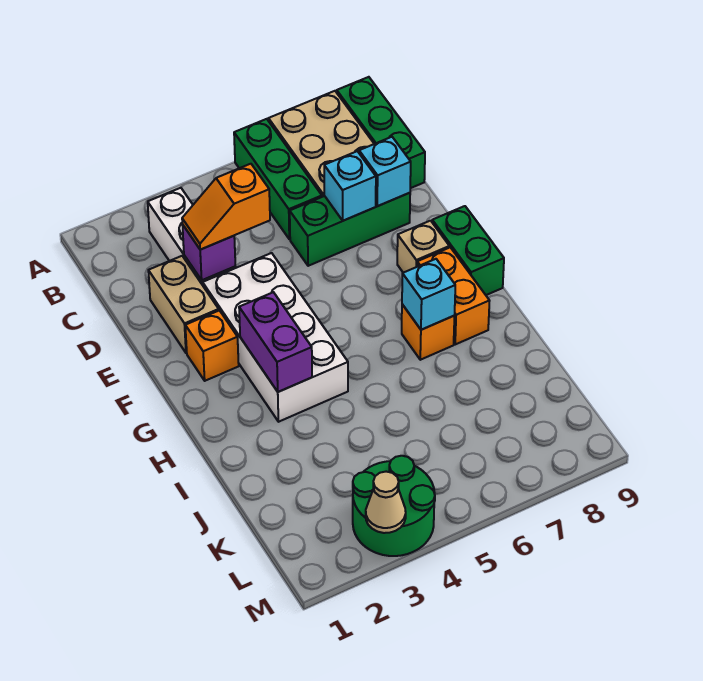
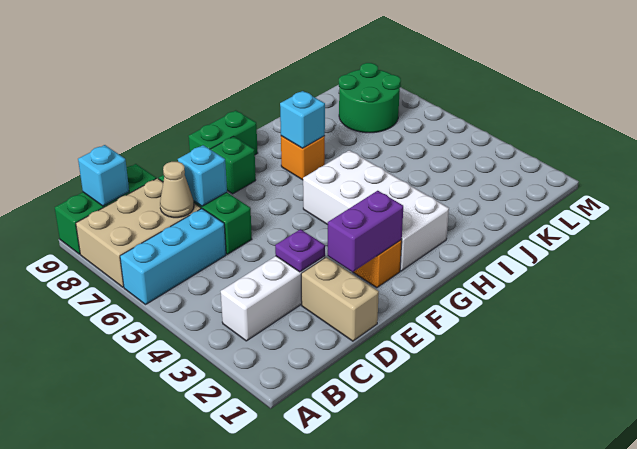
green 1x3 brick [234,119,322,239] -> cyan 1x3 brick [120,209,226,304]
tan 1x2 brick [148,256,219,353] -> tan 1x2 brick turned to [301,257,379,341]
purple 1x1 brick [182,224,235,280] -> purple 1x1 plate [275,229,325,272]
orange 1x2 slope [182,164,270,250] -> none
cyan 1x1 brick [359,137,411,206] -> cyan 1x1 brick moved to [78,145,129,206]
white 2x4 brick [203,253,348,422] -> white 2x4 brick turned to [303,150,449,271]
tan 1x1 brick [397,221,449,273] -> green 1x1 brick [210,137,256,194]
purple 1x2 brick [239,292,312,392] -> purple 1x2 brick moved to [327,191,403,272]
orange 1x2 brick [417,247,489,344] -> none
green 2x2 round brick [353,456,435,556] -> green 2x2 round brick moved to [339,63,401,133]
tan 1x1 cone [366,472,406,533] -> tan 1x1 cone moved to [160,162,194,218]

